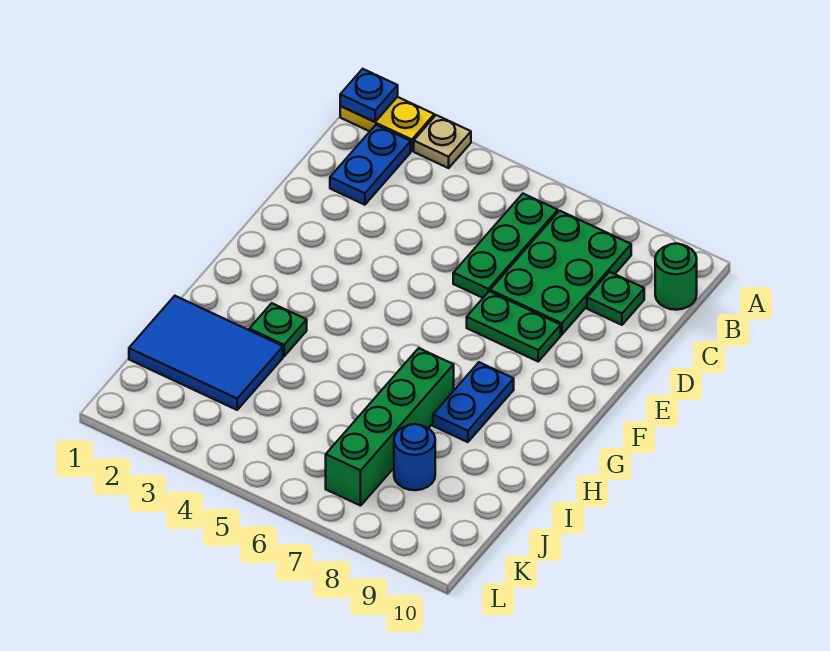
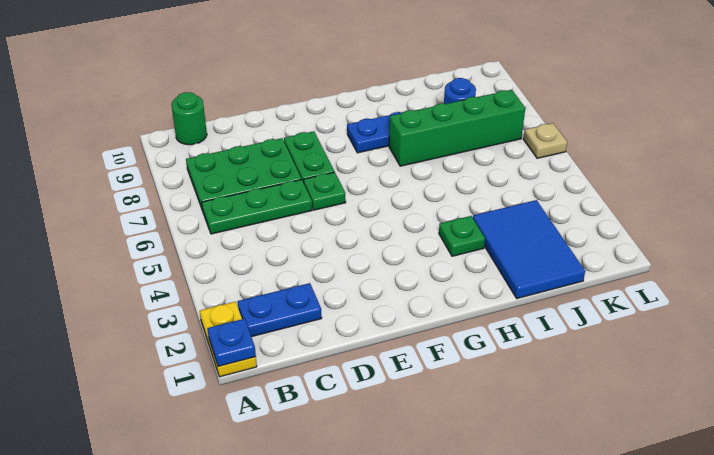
tan 1x1 plate [414,115,471,168] -> tan 1x1 plate moved to [524,123,567,158]
green 1x1 plate [587,272,644,325] -> green 1x1 plate moved to [304,172,346,210]

